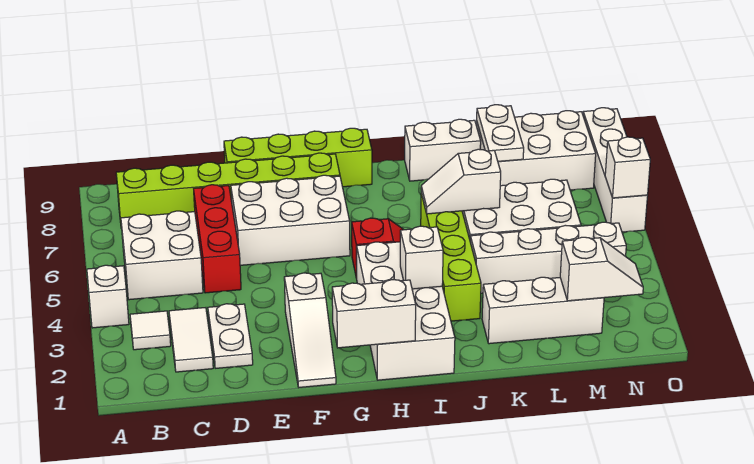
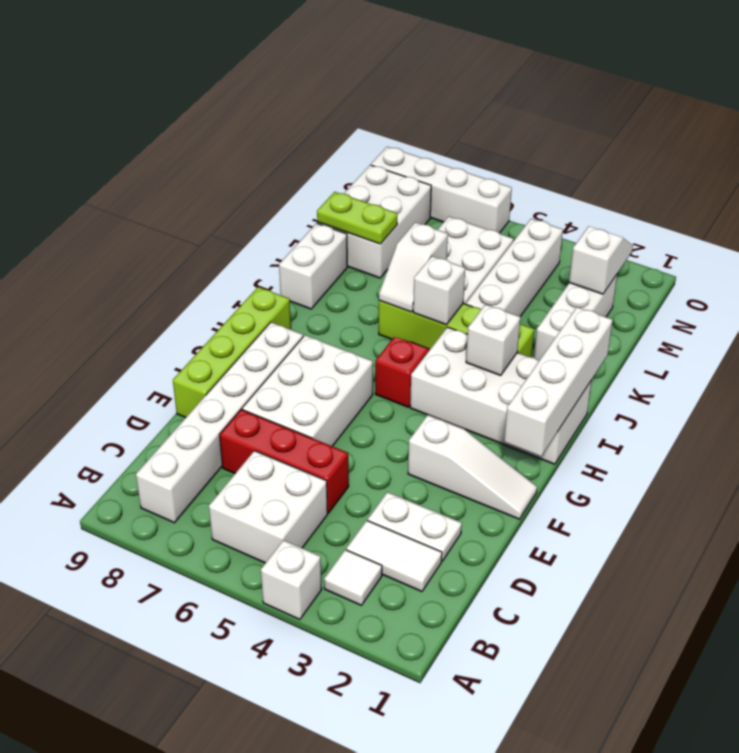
lime 1x6 brick [116,153,340,228] -> white 1x6 brick [136,322,303,523]
white 1x2 brick [332,280,416,348] -> white 1x4 brick [504,307,613,457]
white 1x2 plate [477,105,524,161] -> lime 1x2 plate [317,192,397,244]
white 1x1 brick [605,137,650,198] -> white 1x1 brick moved to [413,256,465,325]

